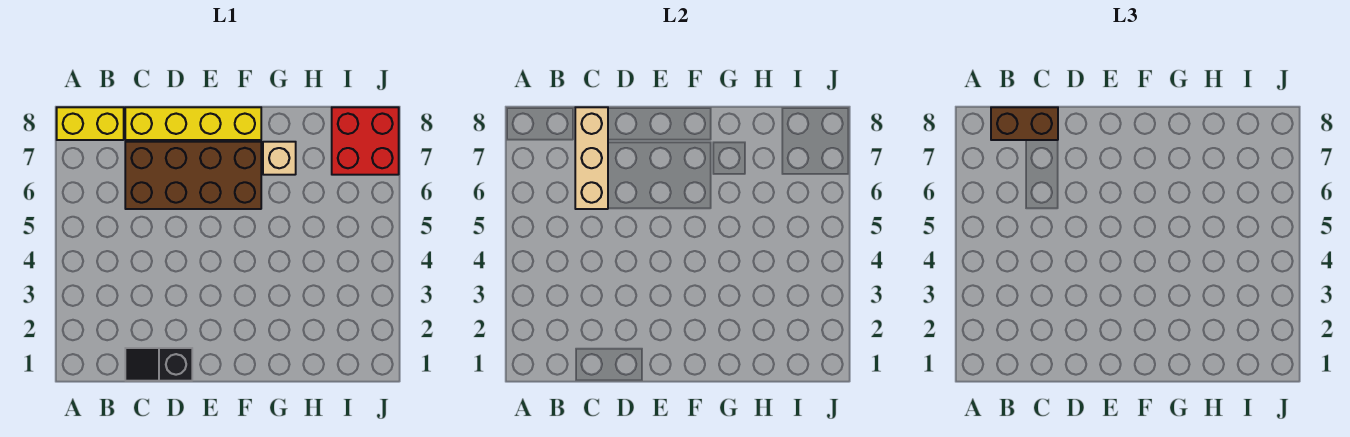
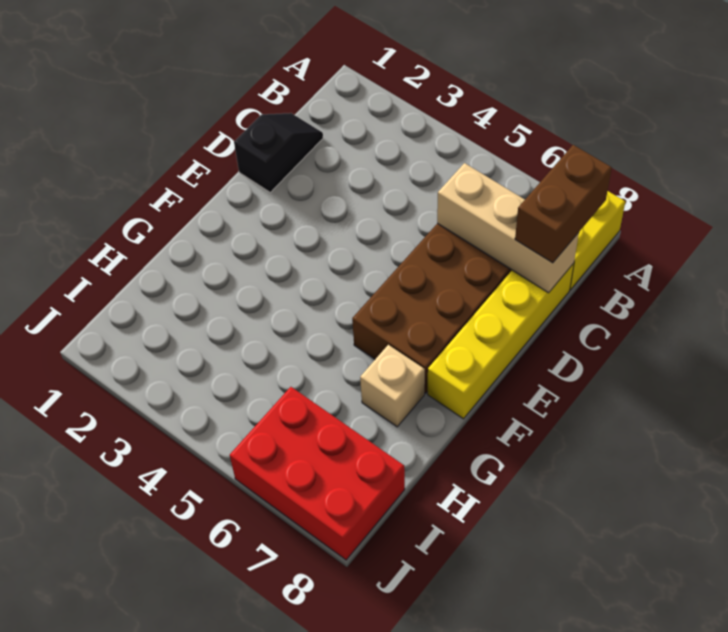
red 2x2 brick [332,107,399,175] -> red 2x3 brick [230,387,405,560]

